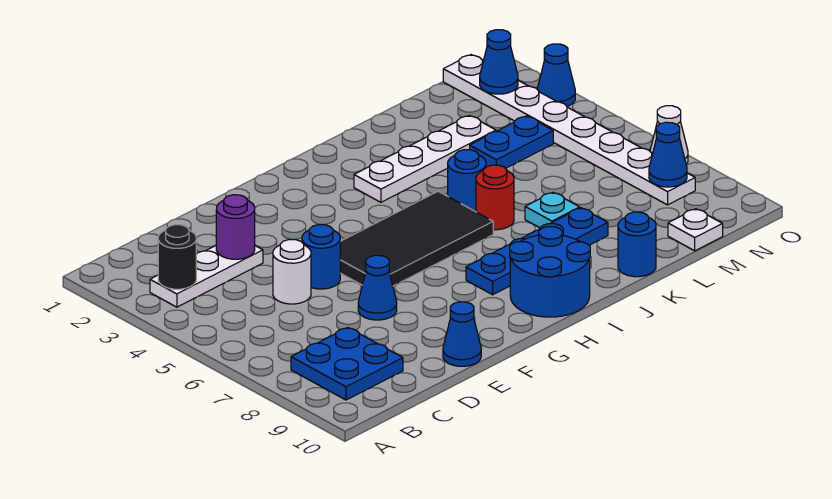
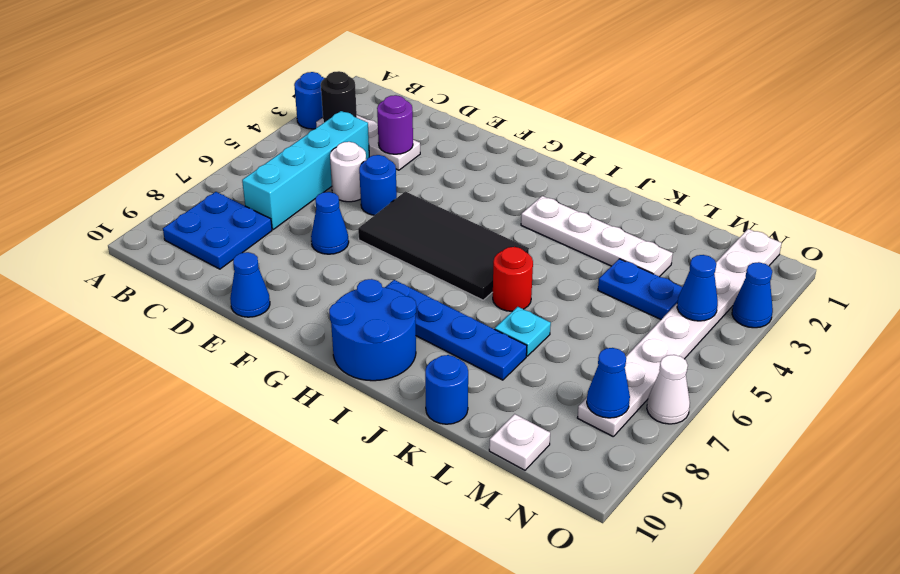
none -> cyan 1x4 brick [242,111,369,229]
blue 1x1 round brick [448,150,486,212] -> blue 1x1 round brick moved to [294,72,324,129]
blue 1x1 cone [480,30,518,94] -> blue 1x1 cone moved to [677,255,718,321]

